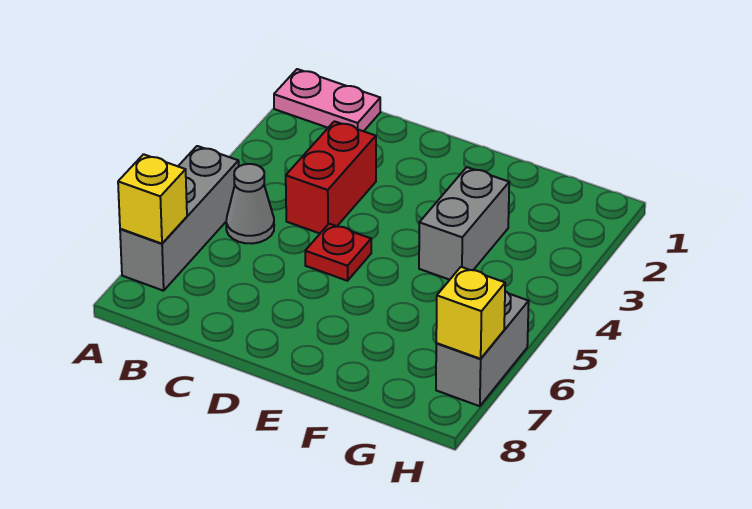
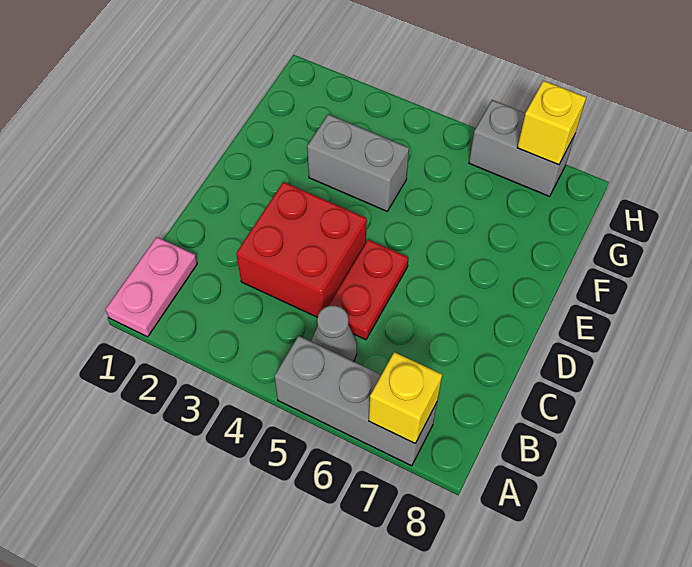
red 1x2 brick [286,121,376,233] -> red 2x2 brick [236,182,367,317]
red 1x1 plate [305,224,371,281] -> red 1x2 plate [329,240,409,340]

